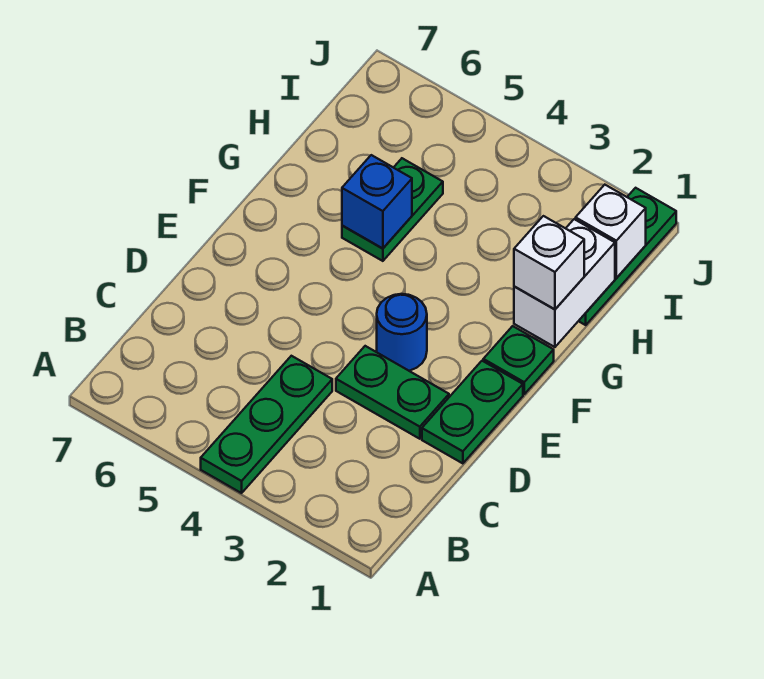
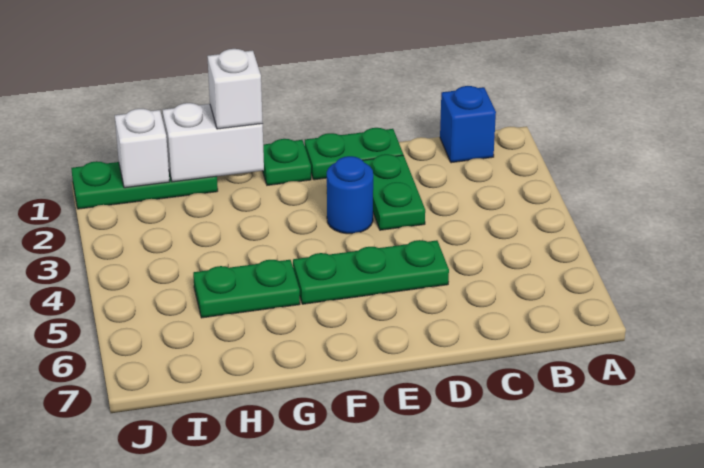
green 1x3 plate [201,356,332,493] -> green 1x3 plate moved to [293,240,449,304]
blue 1x1 brick [342,155,412,249] -> blue 1x1 brick moved to [440,86,496,163]

